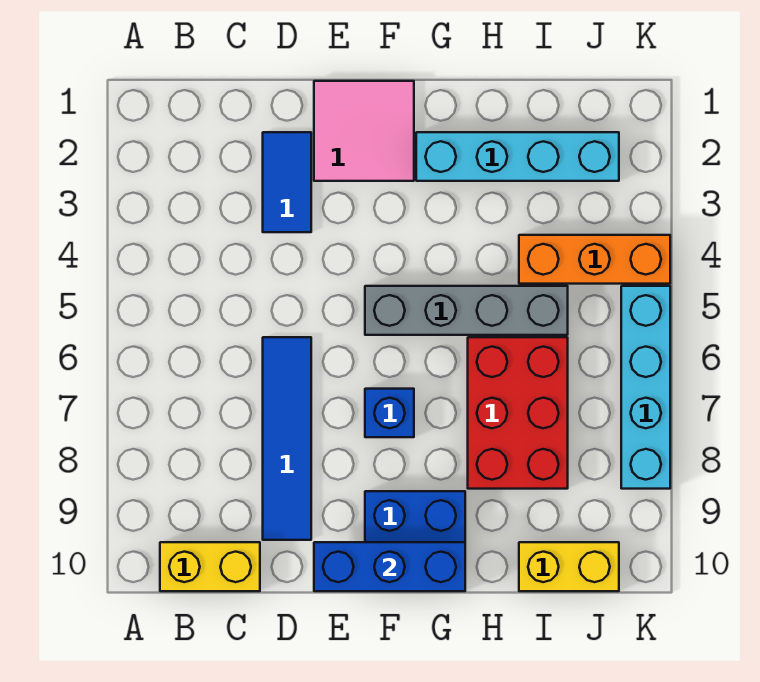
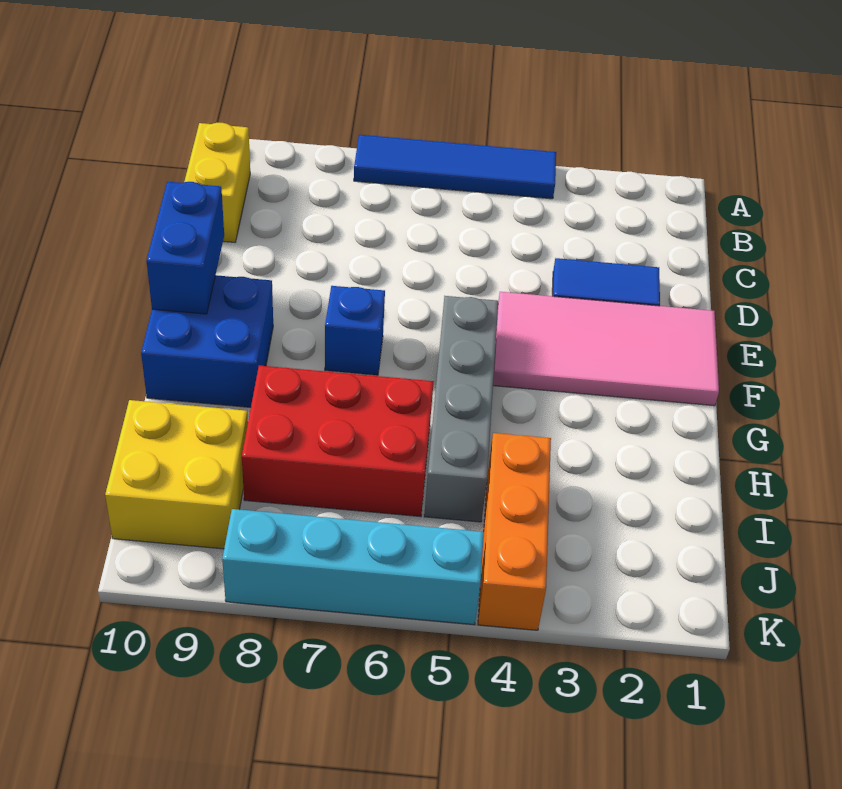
blue 1x4 tile [263,337,311,540] -> blue 1x4 tile moved to [354,135,556,199]
pink 2x2 tile [314,81,414,181] -> pink 2x4 tile [493,292,719,406]
blue 1x3 brick [314,542,465,591] -> blue 1x2 brick [146,182,224,314]
cyan 1x4 brick [416,132,619,181] -> none
yellow 1x2 brick [519,542,619,591] -> yellow 2x2 brick [105,400,248,549]

